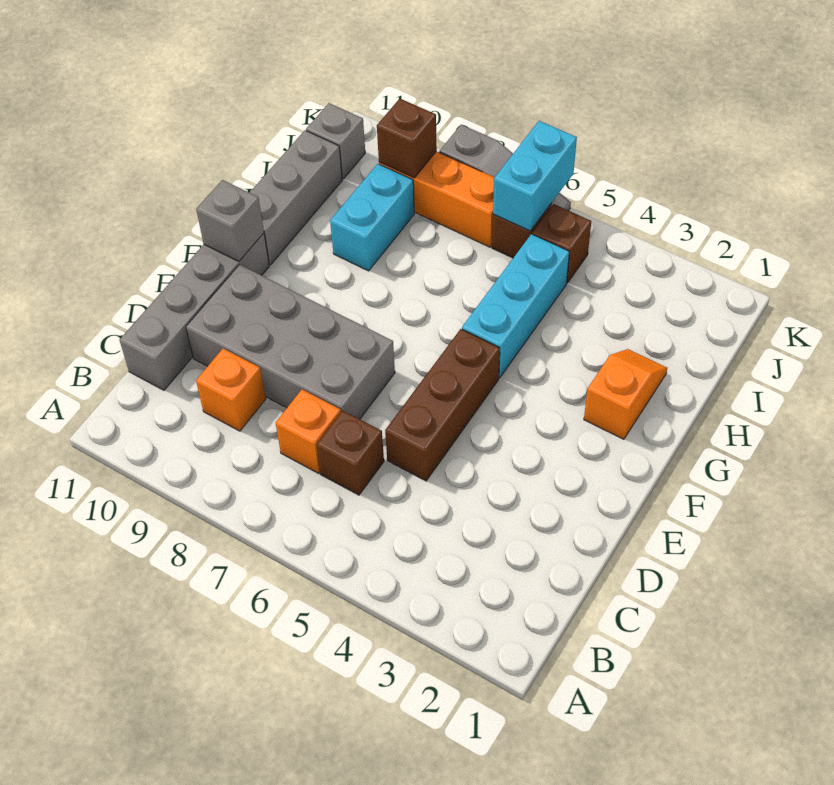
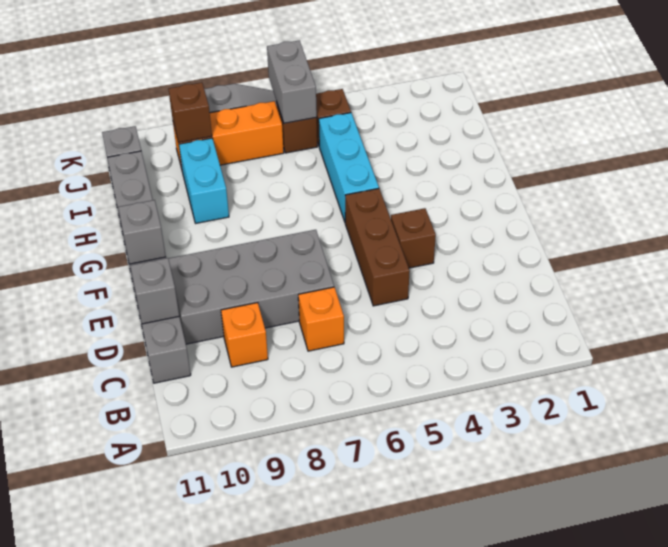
brown 1x1 brick [316,410,384,495] -> brown 1x1 brick moved to [391,208,436,268]
none -> grey 1x1 brick [130,258,179,324]
orange 1x2 slope [584,349,667,439] -> none
cyan 1x2 brick [493,121,577,231] -> grey 1x2 brick [267,40,317,123]

